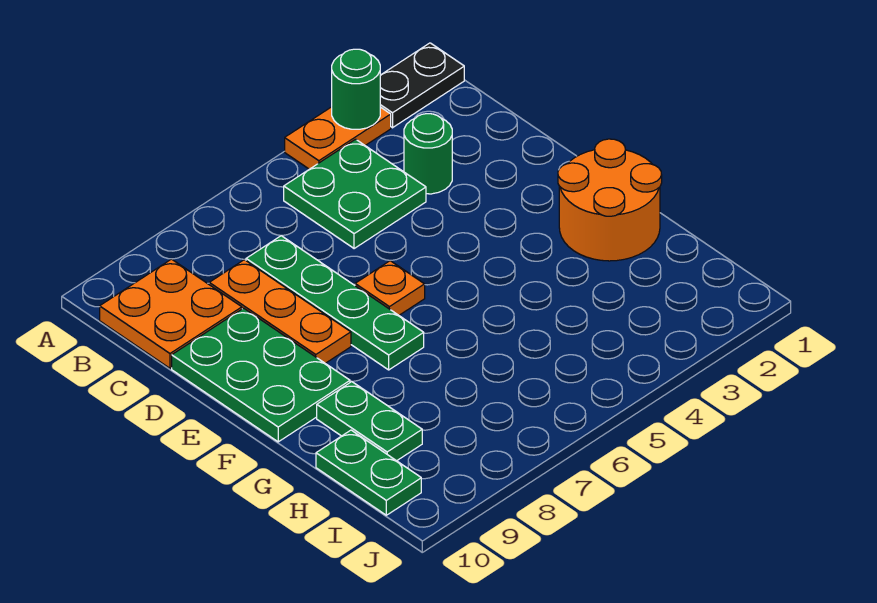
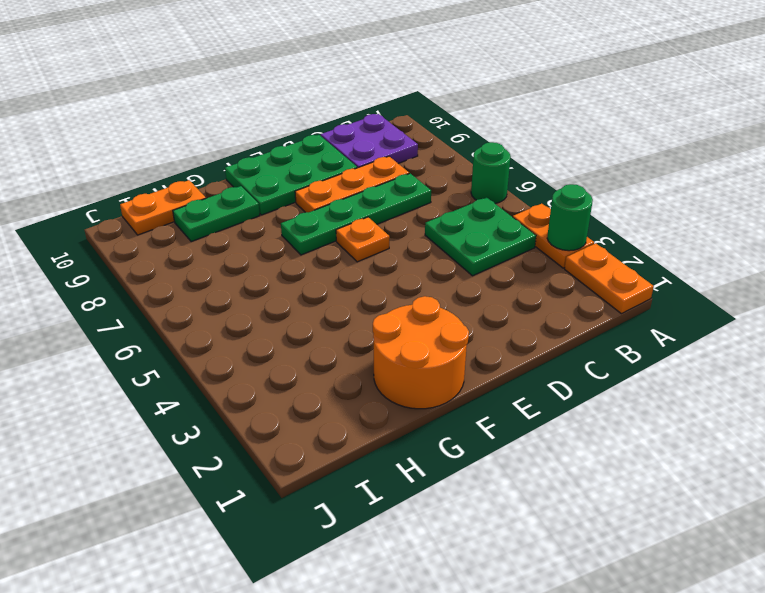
black 1x2 plate [380,43,464,128] -> orange 1x2 plate [565,243,654,314]
orange 2x2 plate [100,259,242,368] -> purple 2x2 plate [321,114,418,168]
green 1x1 round brick [404,114,452,194] -> green 1x1 round brick moved to [471,142,511,203]
green 1x2 plate [316,430,421,515] -> orange 1x2 plate [120,180,206,235]

